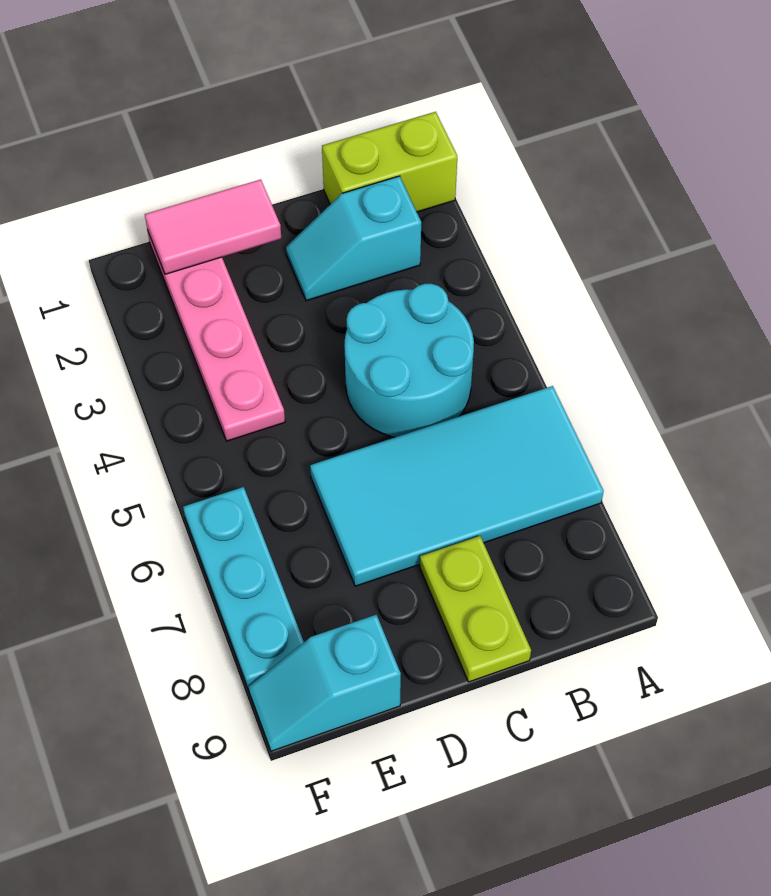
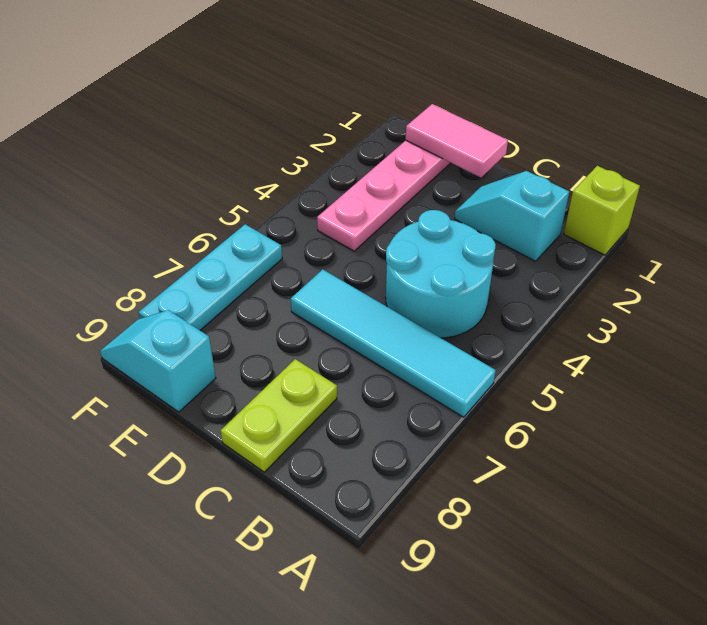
lime 1x2 brick [322,112,457,212] -> lime 1x1 brick [564,166,640,255]
cyan 2x4 tile [310,386,604,586] -> cyan 1x4 tile [291,269,496,417]

